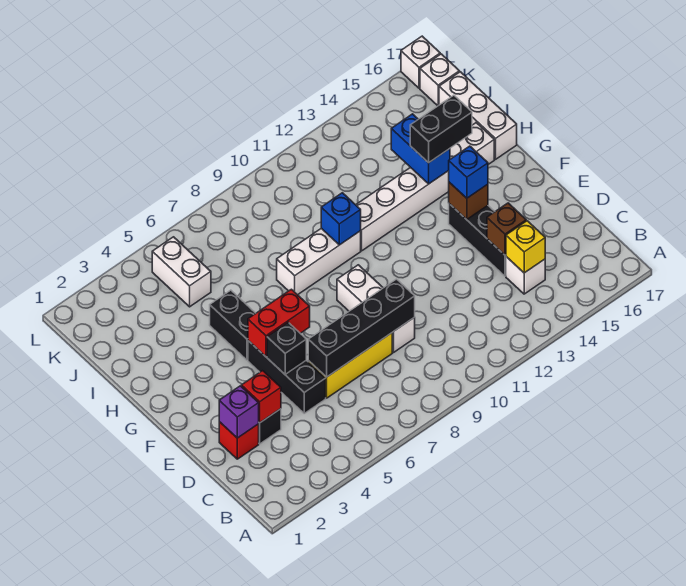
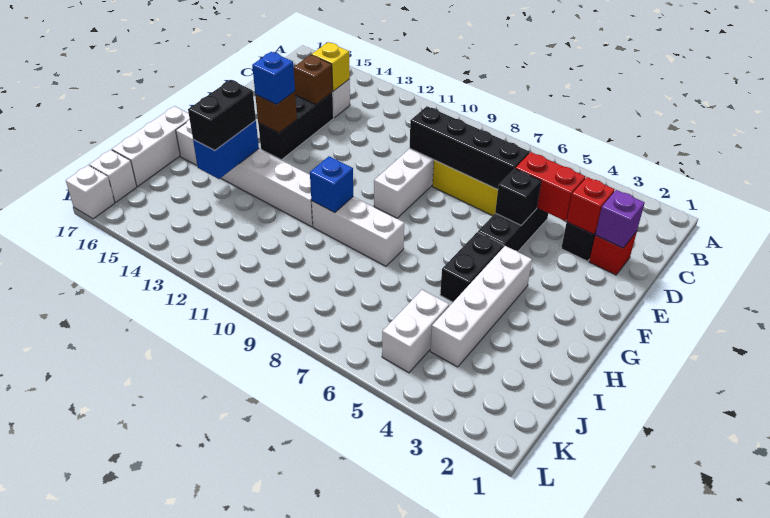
red 1x2 brick [248,289,310,357] -> red 1x2 brick moved to [515,152,585,221]
none -> white 1x4 brick [430,246,532,367]
black 1x2 brick [410,95,472,163] -> black 1x2 brick turned to [188,80,256,150]

